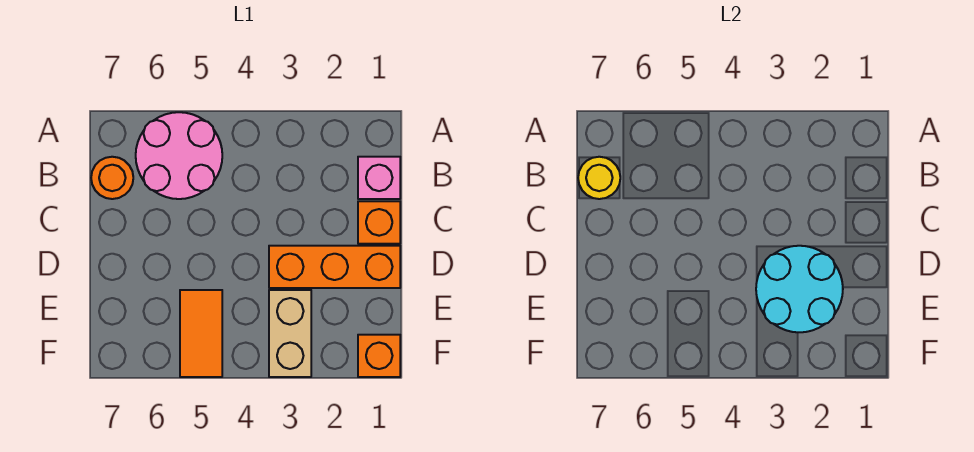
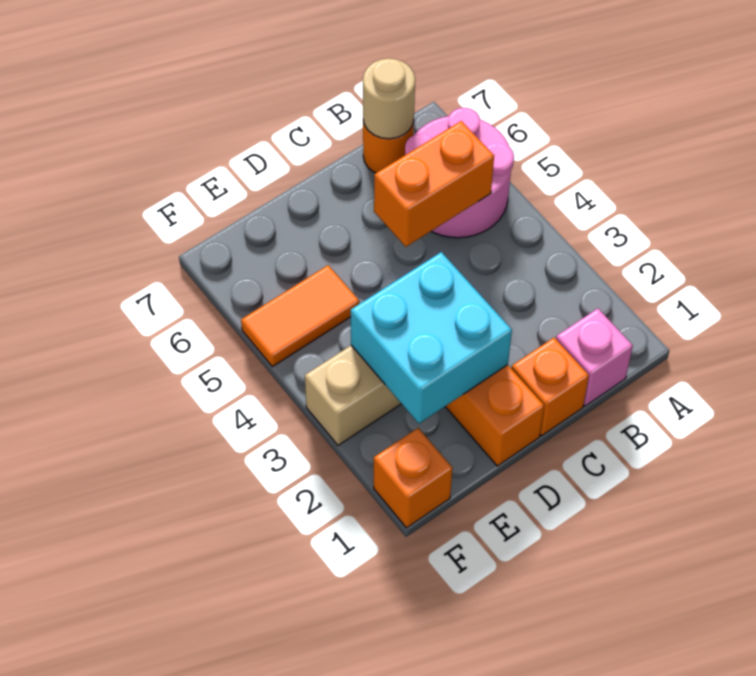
none -> orange 1x2 brick [374,121,494,247]
yellow 1x1 round brick [578,157,620,199] -> tan 1x1 round brick [363,58,415,139]
cyan 2x2 round brick [756,246,843,332] -> cyan 2x2 brick [351,252,512,423]

